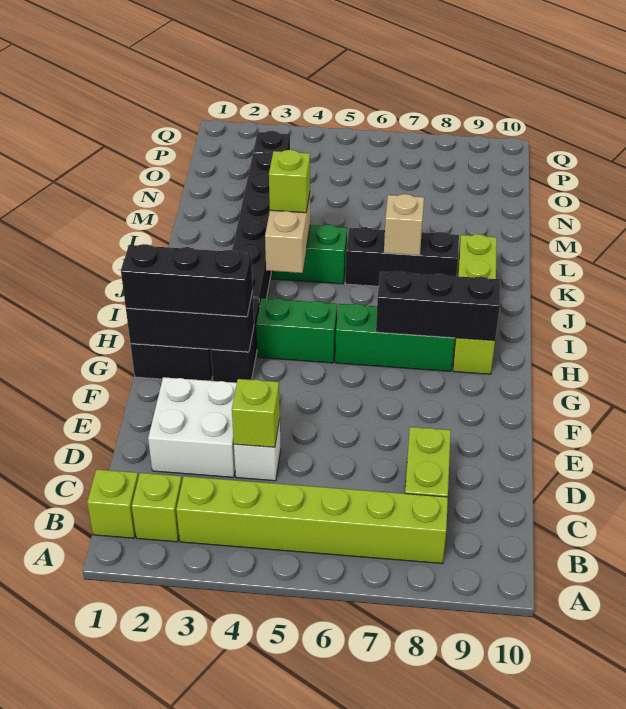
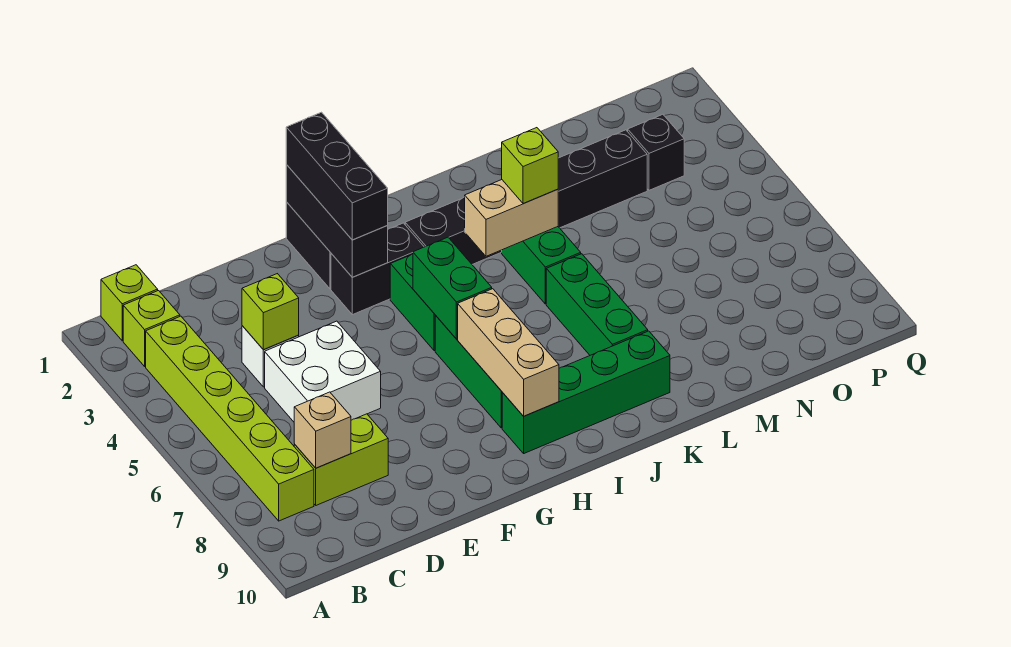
white 2x2 brick [148,377,237,477] -> white 2x2 brick moved to [265,321,381,422]
none -> green 1x2 brick [413,237,492,339]
black 1x3 brick [376,271,500,341] -> tan 1x3 brick [458,289,559,416]
lime 1x4 brick [453,234,497,374] -> green 1x4 brick [502,331,670,453]
black 1x3 brick [345,227,459,286] -> green 1x3 brick [546,254,648,355]
tan 1x1 brick [384,194,424,255] -> tan 1x1 brick moved to [294,392,351,468]

